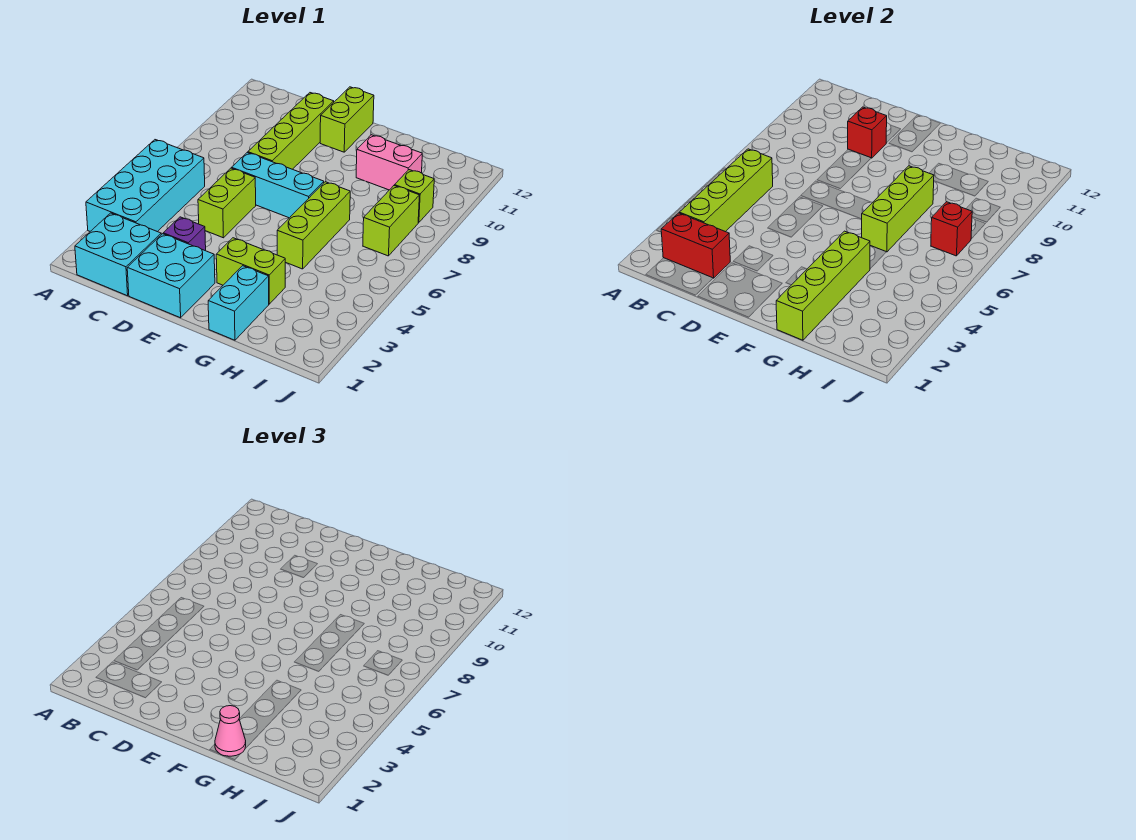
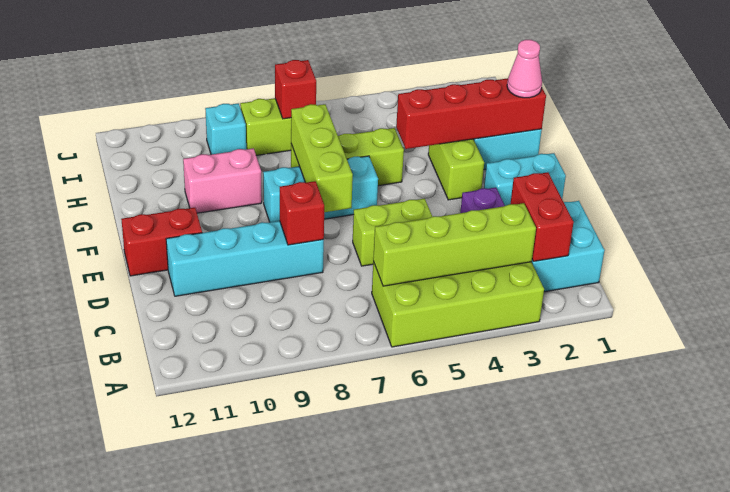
cyan 2x4 brick [86,140,205,232] -> lime 2x4 brick [372,262,544,347]
cyan 2x2 brick [127,234,215,318] -> cyan 1x2 brick [484,153,566,206]
cyan 1x3 brick [232,153,324,218] -> cyan 1x3 brick turned to [263,156,378,222]
lime 1x4 brick [248,93,334,169] -> cyan 1x4 brick [166,221,324,296]
red 1x1 brick [848,107,887,158] -> red 1x1 brick moved to [280,181,324,245]
lime 1x2 brick [320,87,374,152] -> red 1x2 brick [121,208,202,276]
lime 1x4 brick [776,231,870,340] -> red 1x4 brick [396,78,546,149]
lime 1x3 brick [862,166,934,252] -> lime 1x3 brick turned to [291,104,353,212]
pink 1x2 brick [356,135,422,190] -> pink 1x2 brick turned to [183,148,262,213]
lime 1x1 brick [395,170,434,223] -> cyan 1x1 brick [205,103,246,155]

